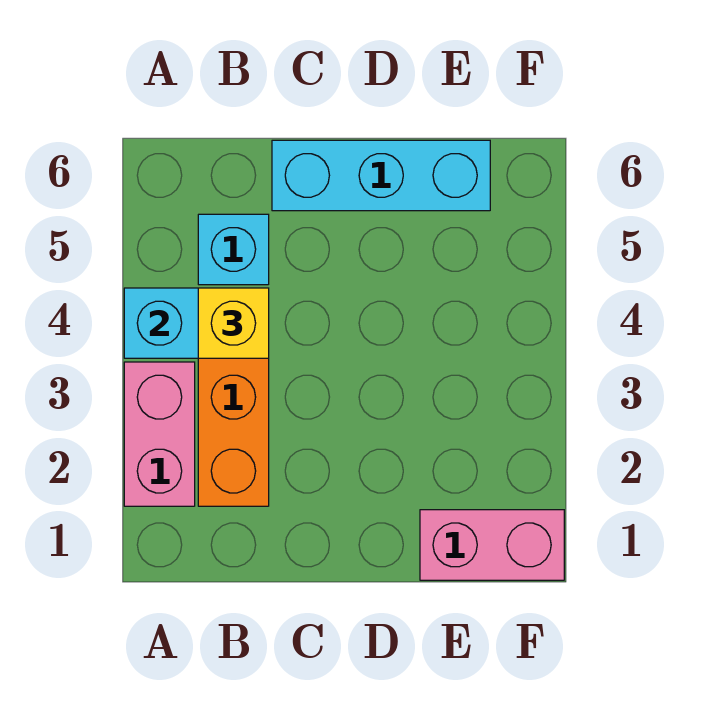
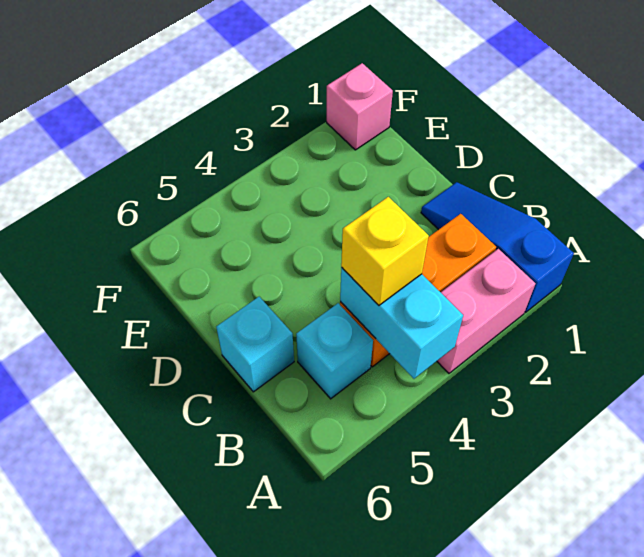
none -> blue 1x3 slope [421,182,574,312]
cyan 1x3 brick [272,140,490,211] -> cyan 1x1 brick [216,297,294,392]
pink 1x2 brick [420,510,564,580] -> pink 1x1 brick [327,63,393,150]

